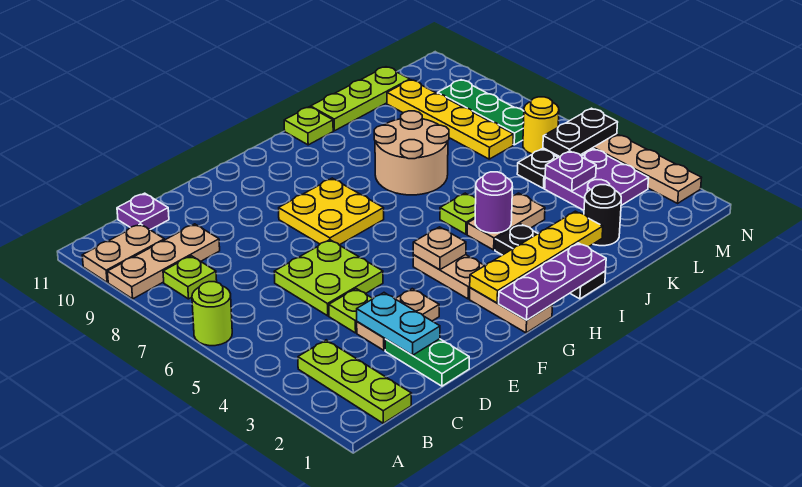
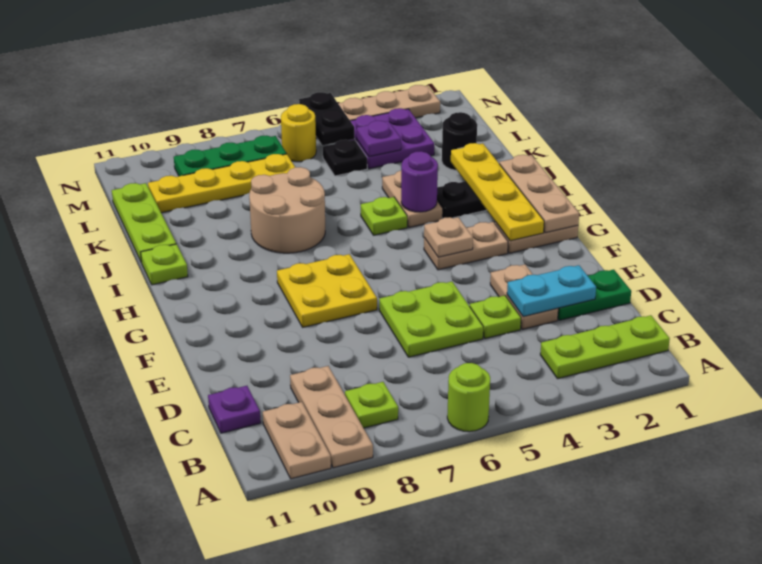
purple 1x3 plate [499,243,606,320] -> tan 1x3 plate [499,155,579,233]

